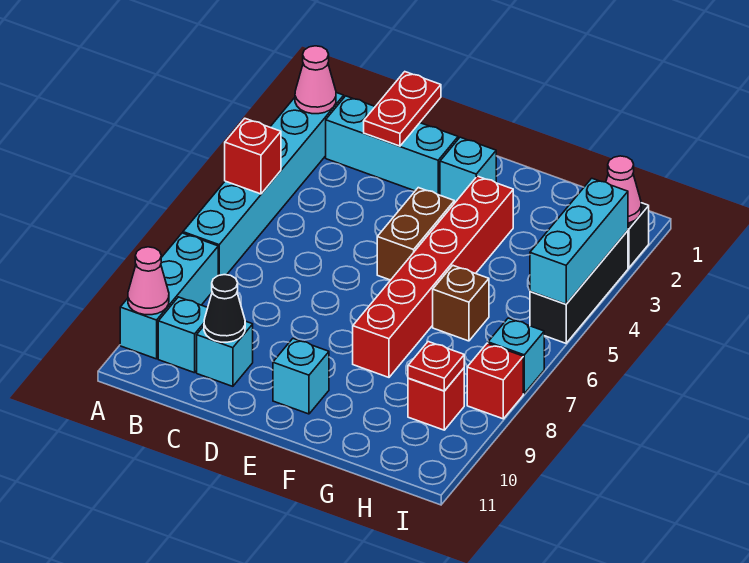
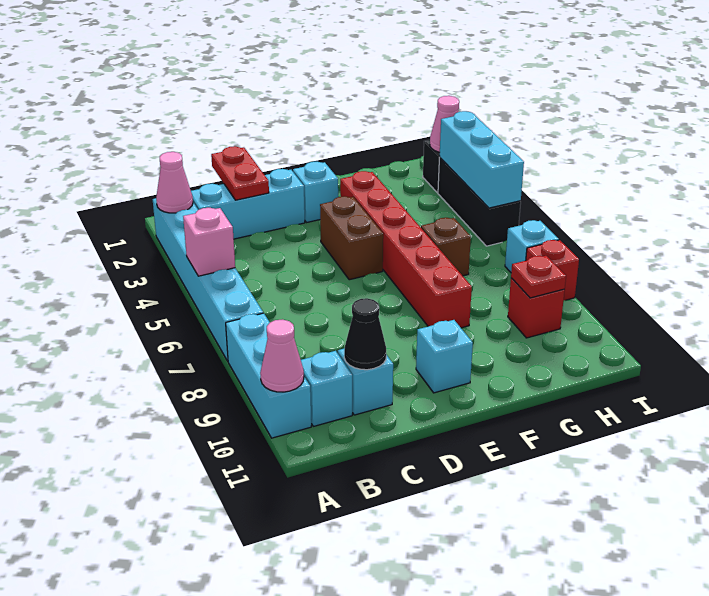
red 1x1 brick [225,119,281,194] -> pink 1x1 brick [183,208,235,276]

